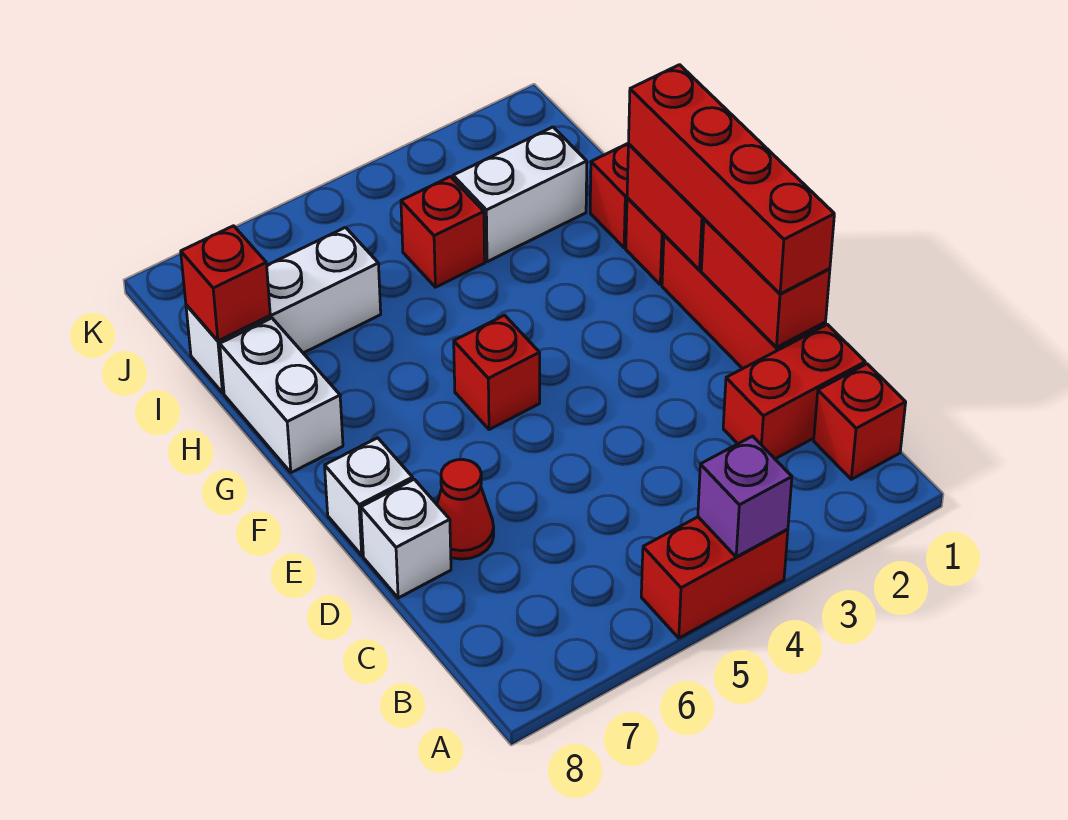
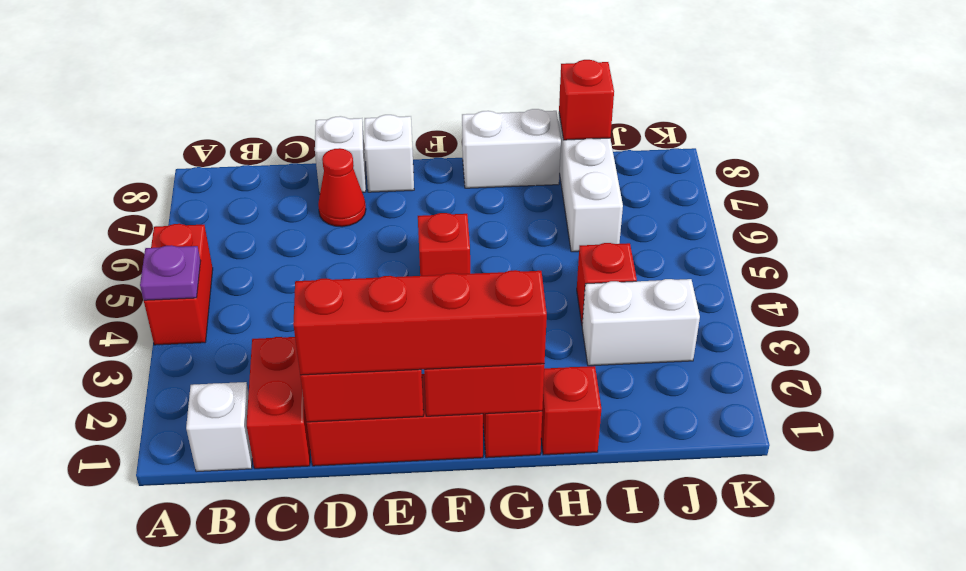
purple 1x1 brick [698,436,792,557] -> purple 1x1 plate [140,245,201,300]
red 1x1 brick [814,364,906,479] -> white 1x1 brick [186,382,252,472]
white 1x2 brick [453,127,587,262] -> white 1x2 brick turned to [582,279,700,366]

